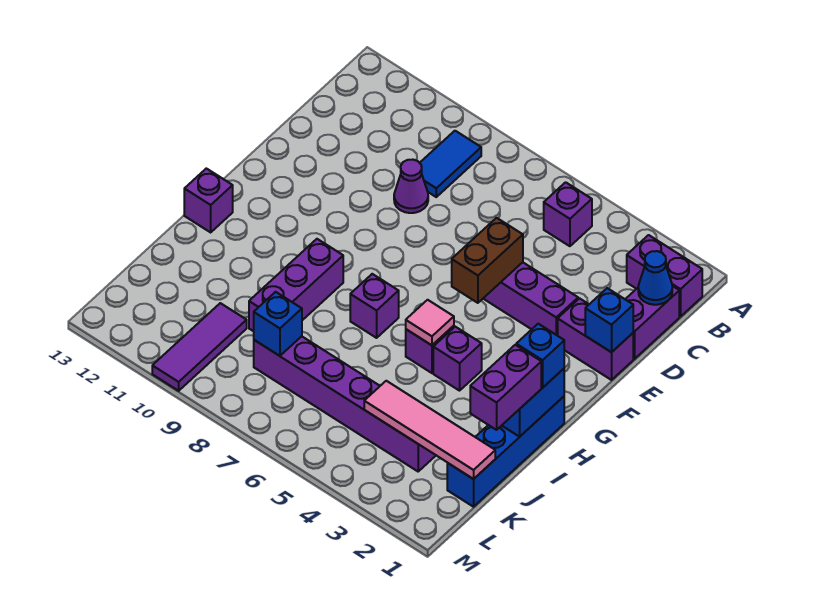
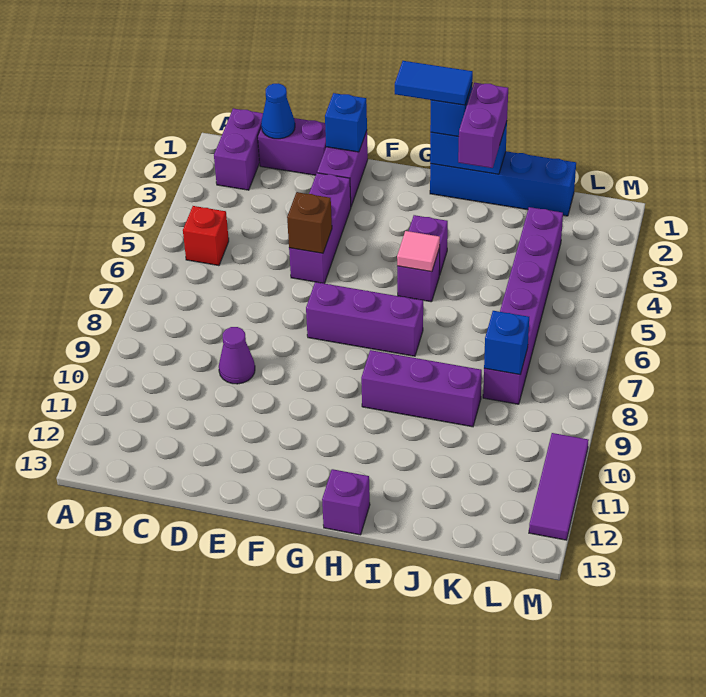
purple 1x1 brick [544,182,592,246] -> red 1x1 brick [183,206,229,266]
blue 1x2 tile [420,131,481,197] -> blue 1x2 tile moved to [395,61,473,105]
brown 1x2 brick [452,218,523,303] -> brown 1x1 brick [287,192,332,253]
purple 1x1 brick [350,274,399,338] -> purple 1x3 brick [306,282,423,356]
purple 1x2 brick [470,345,541,430] -> purple 1x2 brick turned to [458,83,508,168]
pink 1x4 tile [364,381,495,479] -> none
purple 1x3 tile [152,303,247,391] -> purple 1x3 tile turned to [529,433,589,540]

